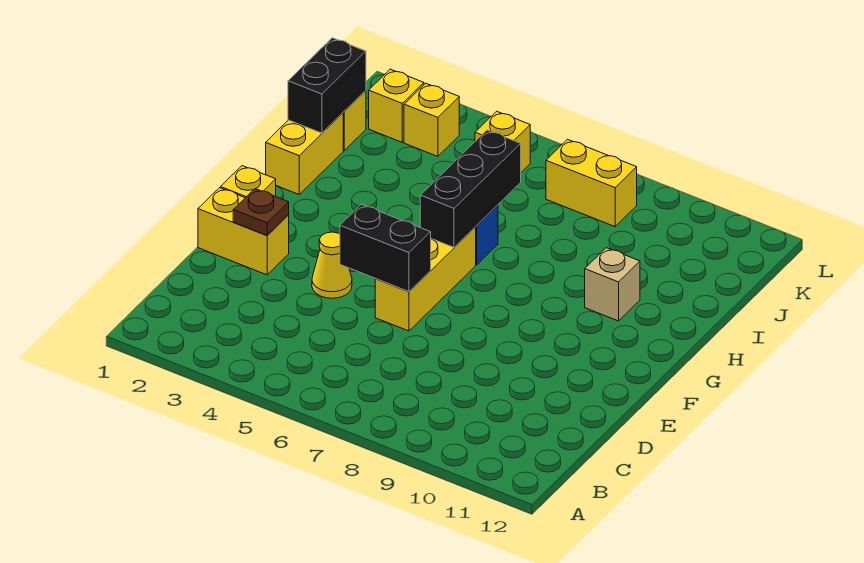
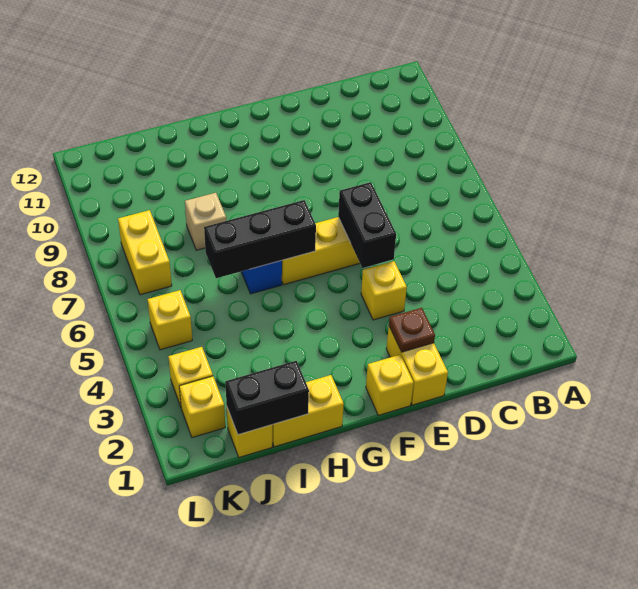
yellow 1x1 cone [312,232,352,298] -> yellow 1x1 brick [361,261,407,320]
tan 1x1 brick [585,248,640,321] -> tan 1x1 brick moved to [185,193,226,250]

